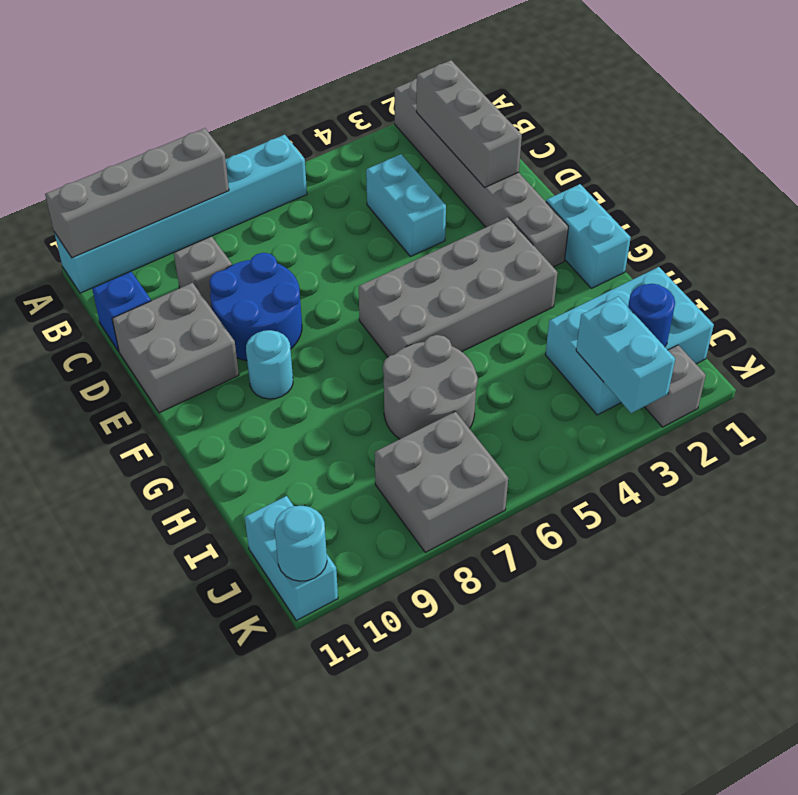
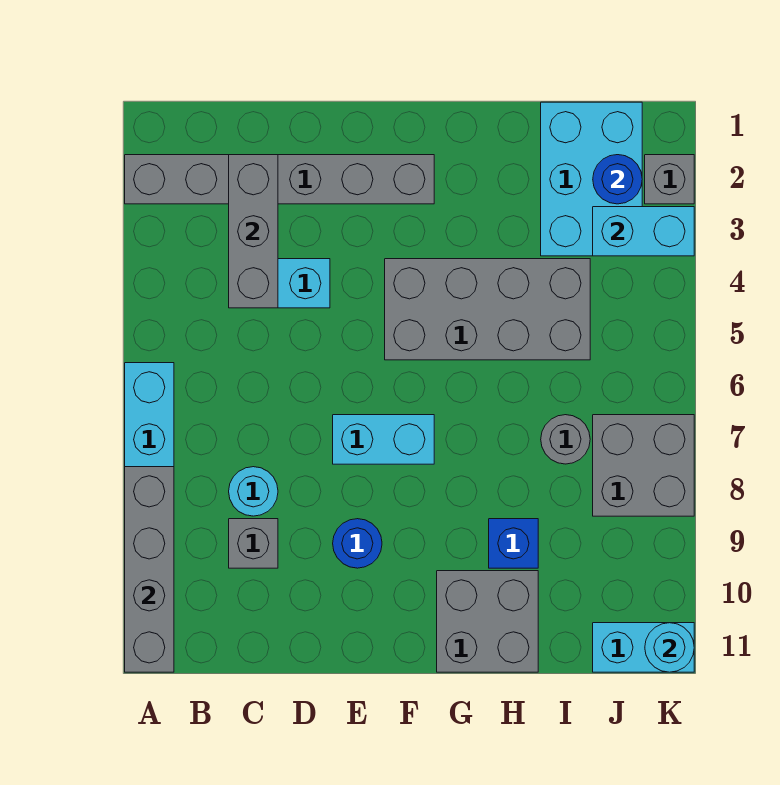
grey 1x3 brick [417,60,522,188] -> grey 1x3 brick turned to [229,155,278,308]
blue 1x1 brick [92,272,151,351] -> blue 1x1 brick moved to [489,519,538,568]
blue 2x2 round brick [209,253,302,361] -> blue 1x1 round brick [333,519,382,568]
grey 2x2 brick [112,283,239,413] -> grey 2x2 brick moved to [437,571,538,672]
cyan 1x2 brick [546,184,631,288] -> cyan 1x2 brick moved to [333,415,434,464]
grey 2x4 brick [359,217,558,357] -> grey 2x4 brick turned to [385,259,590,360]
cyan 1x1 round brick [246,330,293,399] -> cyan 1x1 round brick moved to [229,467,278,516]
grey 2x2 round brick [383,335,478,439] -> grey 1x1 round brick [541,415,590,464]

